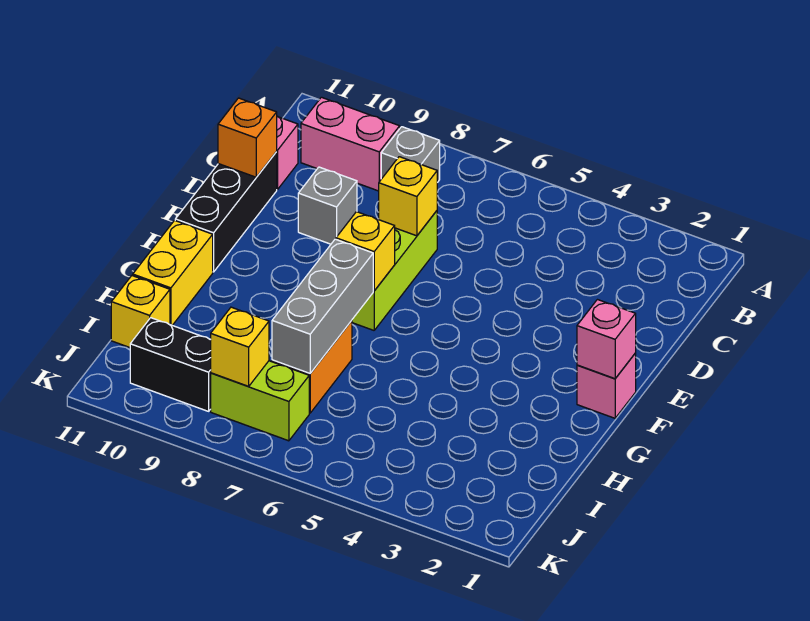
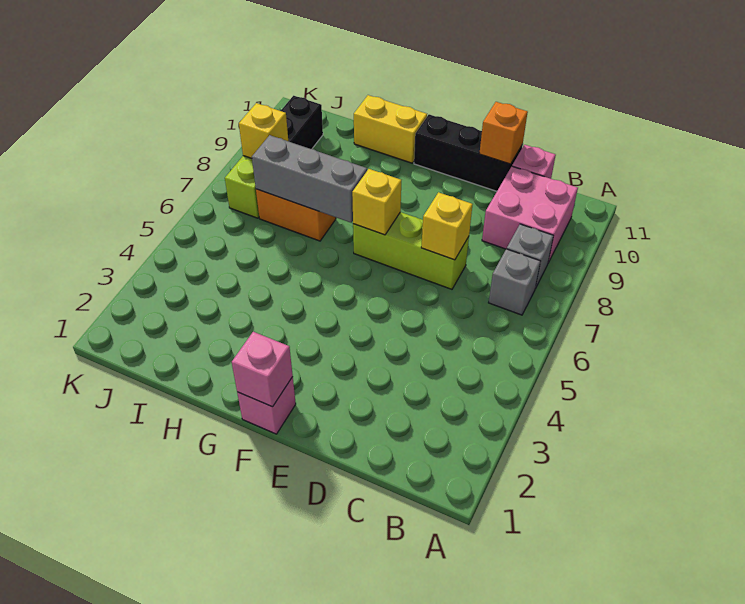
pink 1x2 brick [301,97,400,191] -> pink 2x2 brick [482,166,578,263]
grey 1x1 brick [298,167,357,244] -> grey 1x1 brick moved to [489,249,540,315]
yellow 1x1 brick [111,276,170,347] -> none

